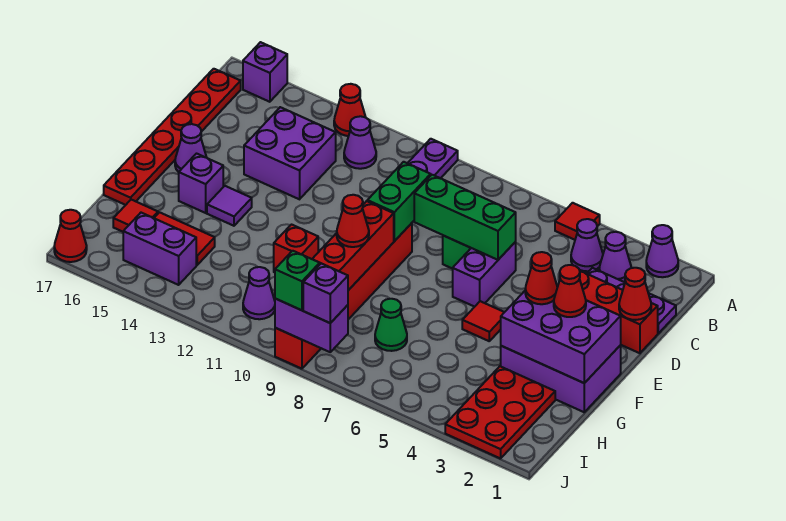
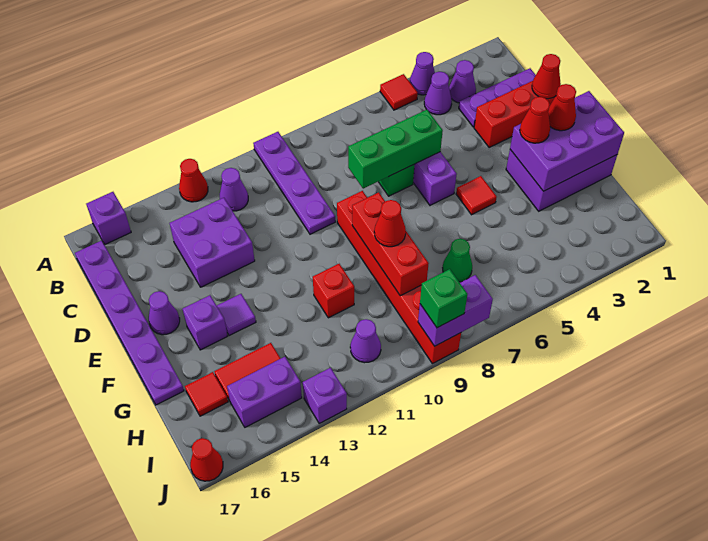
purple 1x1 cone [646,225,678,277] -> purple 1x1 cone moved to [410,52,435,95]
red 1x6 plate [104,69,241,205] -> purple 1x6 plate [75,240,184,405]
green 1x2 brick [367,162,431,241] -> none
red 2x3 plate [445,366,555,459] -> none
purple 1x1 brick [303,264,348,323] -> purple 1x1 brick moved to [303,368,347,423]

